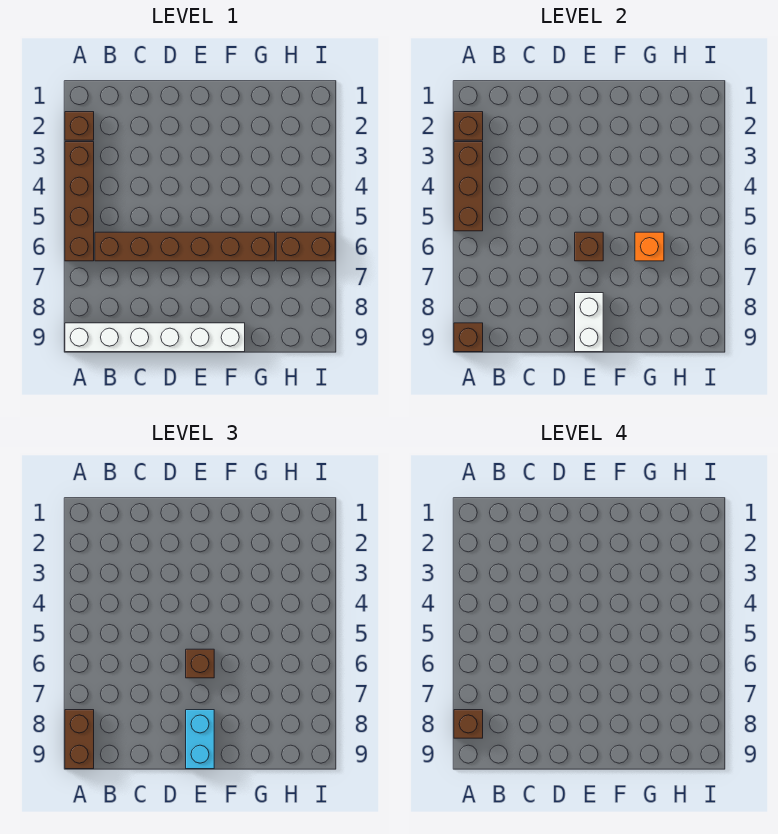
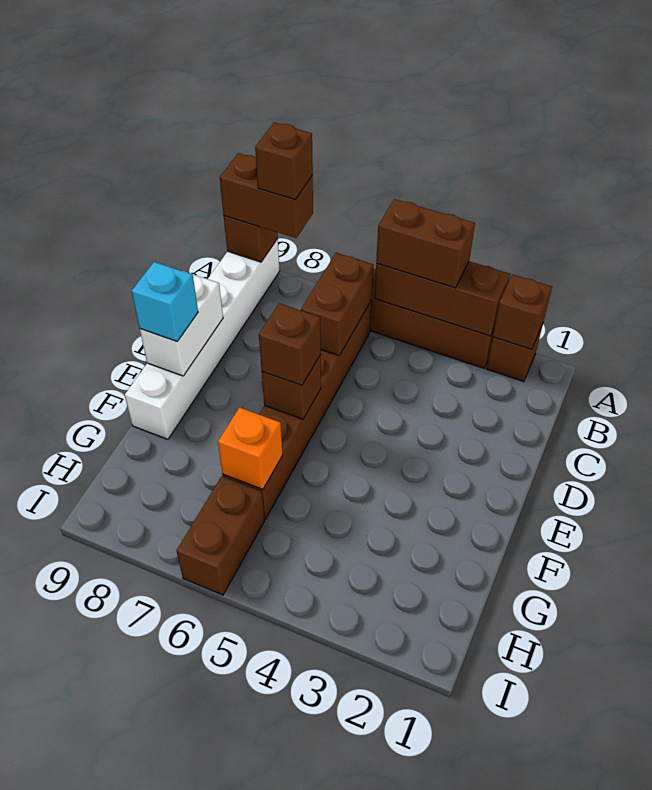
none -> brown 1x2 brick [376,199,475,288]
none -> brown 1x2 brick [301,253,374,356]
white 1x2 brick [575,293,603,352] -> white 1x2 brick turned to [140,275,223,376]
cyan 1x2 brick [186,710,214,769] -> cyan 1x1 brick [132,262,198,341]

